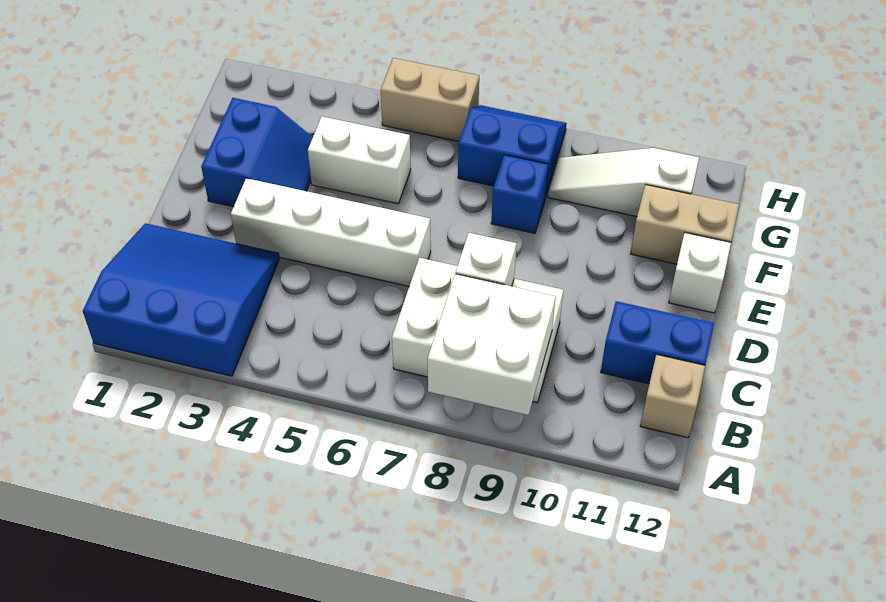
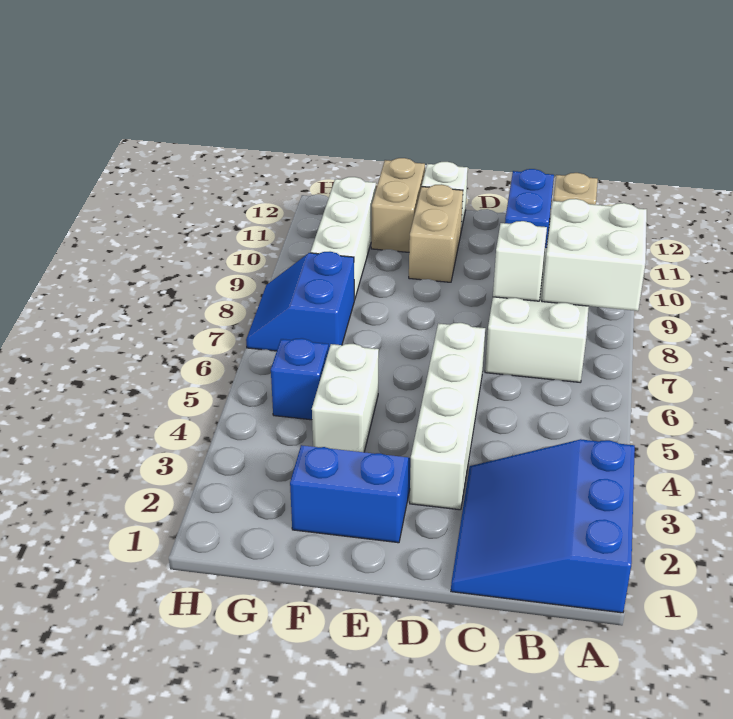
blue 1x1 brick [491,155,548,233] -> blue 1x1 brick moved to [271,338,329,420]
white 1x3 slope [548,148,699,216] -> white 1x3 brick [311,177,376,300]
tan 1x2 brick [381,58,479,141] -> tan 1x2 brick moved to [409,184,463,282]

